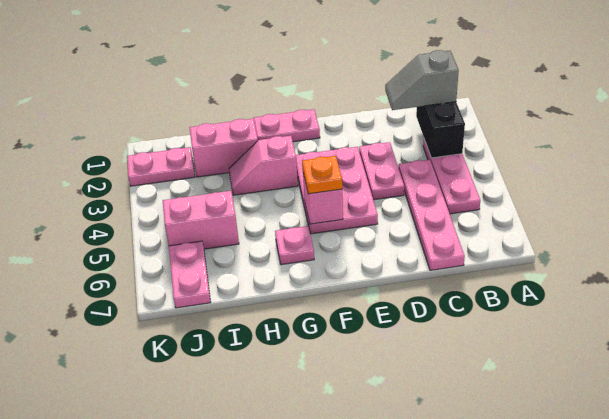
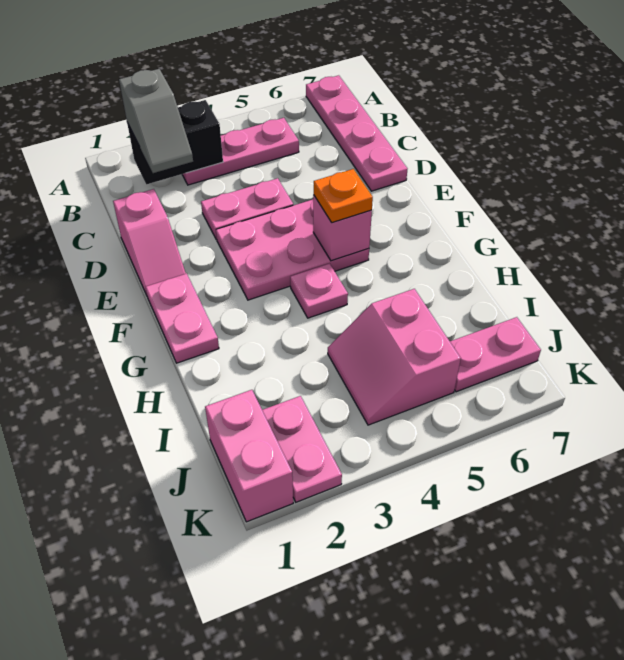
pink 1x4 plate [399,160,465,270] -> pink 1x4 plate turned to [306,75,407,191]
pink 1x2 slope [229,136,298,195] -> pink 1x2 slope moved to [113,189,186,295]
pink 1x1 plate [275,226,314,265] -> pink 1x1 plate moved to [290,264,348,318]
pink 1x2 brick [189,119,258,177] -> pink 1x2 brick moved to [205,390,293,522]

